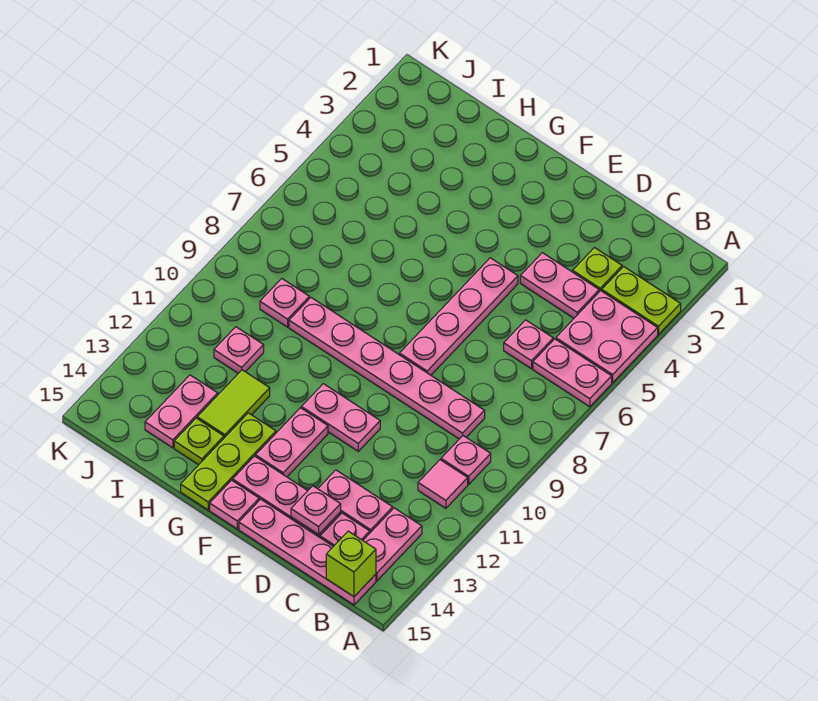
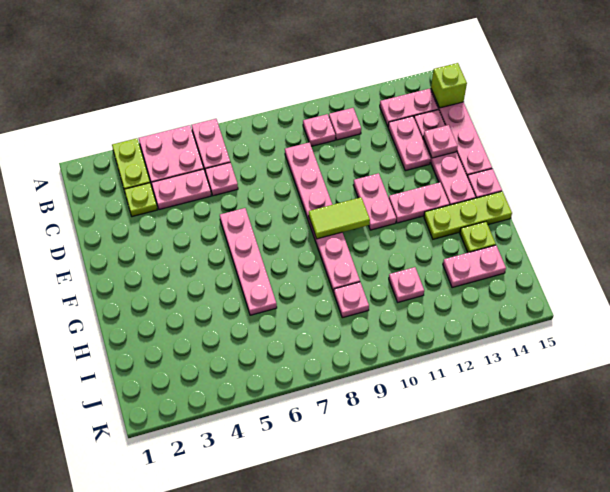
pink 1x1 tile [418,460,468,508] -> pink 1x1 plate [329,108,361,140]
pink 1x2 plate [520,253,599,318] -> pink 1x2 plate turned to [151,169,211,210]
pink 1x4 plate [400,258,518,375] -> pink 1x4 plate turned to [220,208,277,315]
lime 1x2 tile [197,370,270,438] -> lime 1x2 tile moved to [309,197,370,239]

